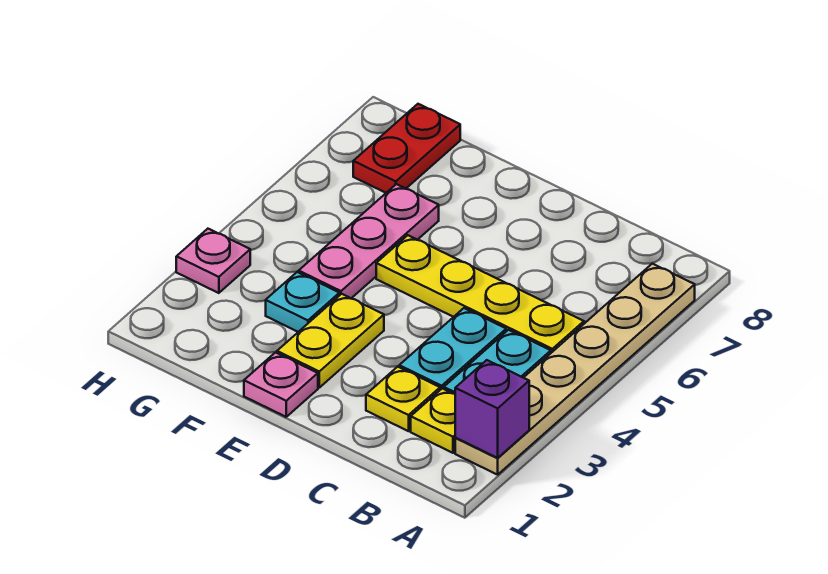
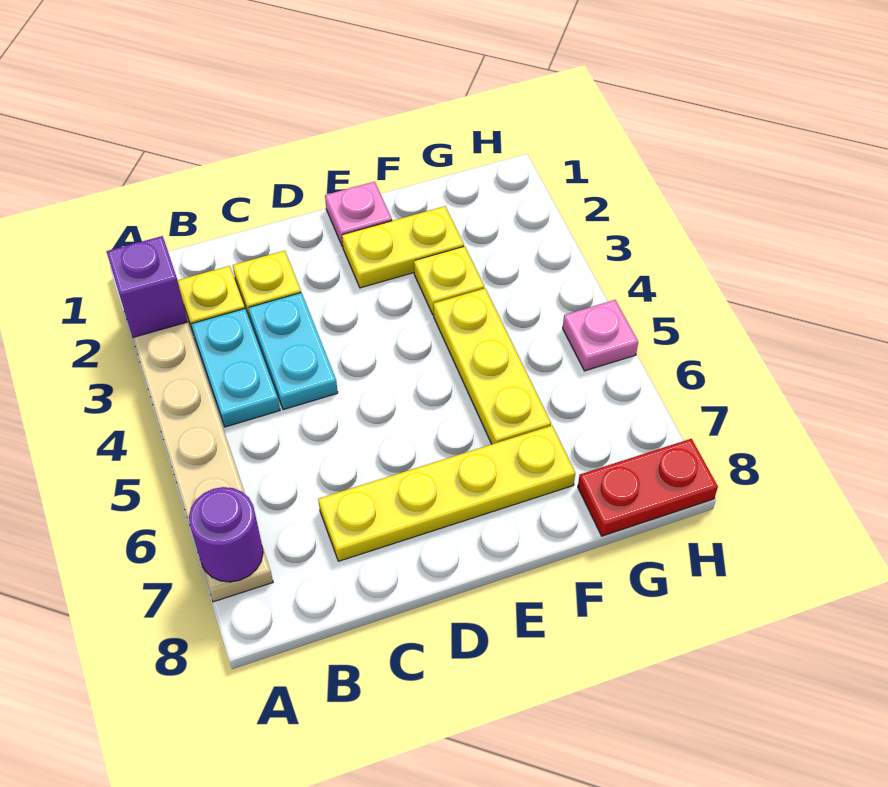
none -> purple 1x1 round brick [189,487,263,582]
yellow 1x4 plate [376,235,584,353] -> yellow 1x4 plate moved to [318,426,575,561]
yellow 1x2 plate [277,294,384,388] -> yellow 1x2 plate turned to [342,206,464,288]
cyan 1x1 plate [266,272,339,332] -> yellow 1x1 plate [414,246,484,315]
pink 1x3 plate [299,184,439,298] -> yellow 1x3 plate [433,288,551,444]
red 1x2 plate [353,104,460,193] -> red 1x2 plate turned to [578,439,718,536]
pink 1x1 plate [176,229,250,293] -> pink 1x1 plate moved to [563,300,638,371]

